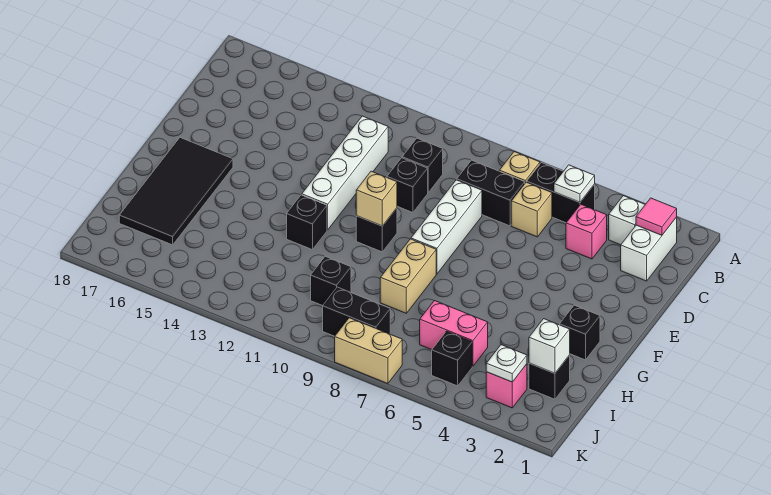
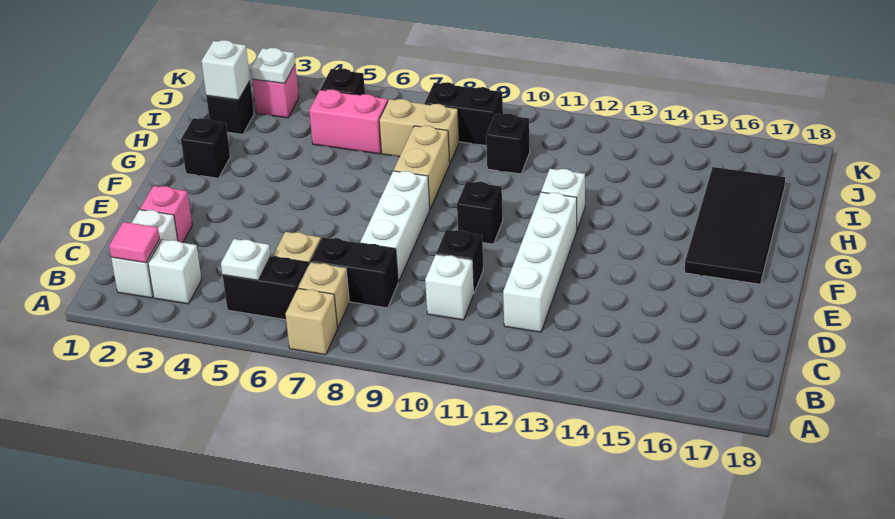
pink 1x1 brick [566,204,607,259] -> pink 1x1 brick moved to [140,186,192,243]
black 1x1 brick [402,138,443,193] -> white 1x1 brick [425,255,473,320]
tan 1x1 brick [356,171,397,226] -> tan 1x1 brick moved to [286,288,337,355]
black 1x1 brick [287,195,327,250] -> white 1x1 brick [541,169,585,229]
tan 1x2 brick [335,318,402,384] -> tan 1x2 brick moved to [379,99,459,163]

